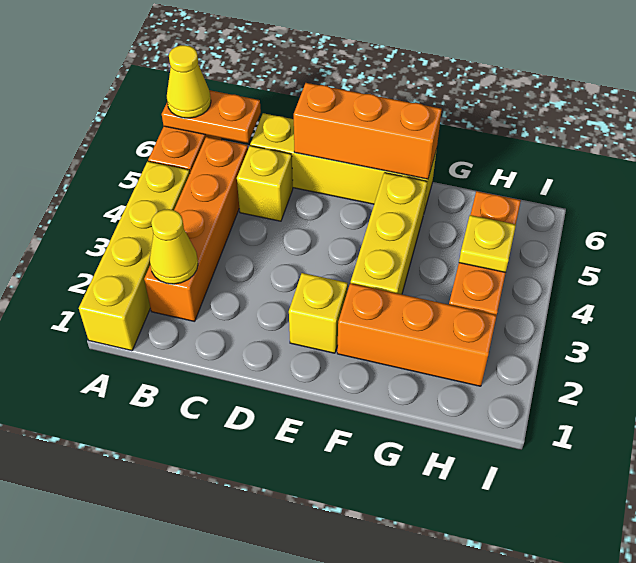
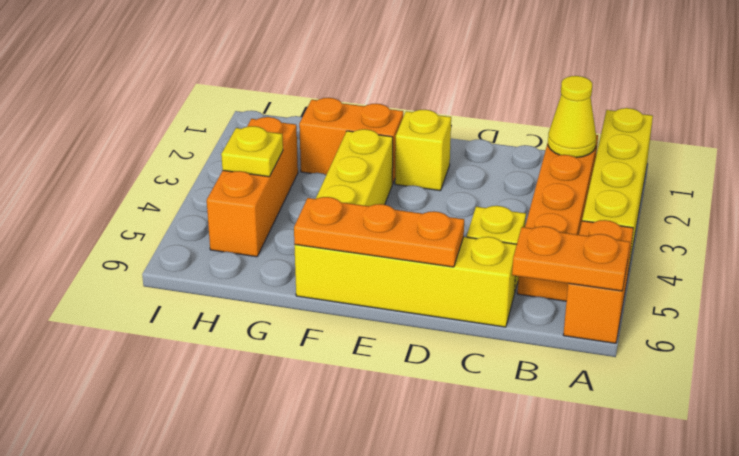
yellow 1x1 cone [167,45,211,118] -> none
orange 1x3 brick [294,83,442,179] -> orange 1x3 plate [294,197,464,267]
orange 1x3 brick [337,283,497,386] -> orange 1x2 brick [299,98,403,184]

